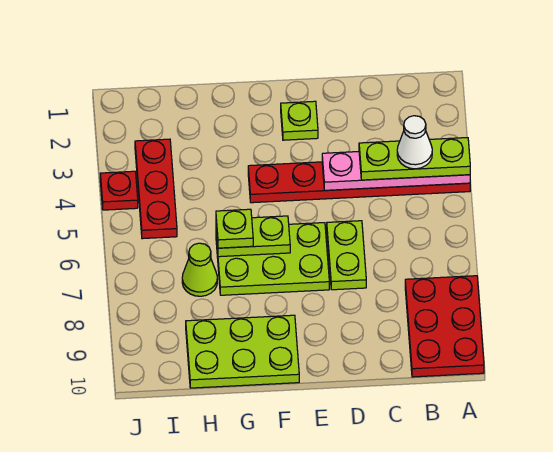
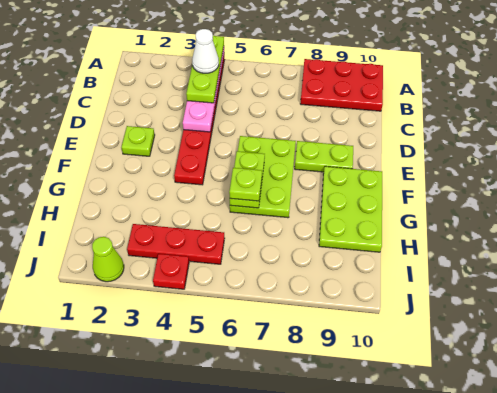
lime 1x2 plate [327,221,366,290] -> lime 1x2 plate moved to [295,141,353,172]
lime 1x1 cone [182,243,217,296] -> lime 1x1 cone moved to [92,237,124,282]

